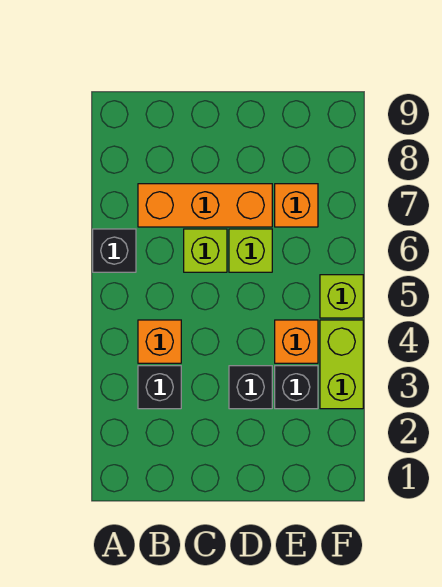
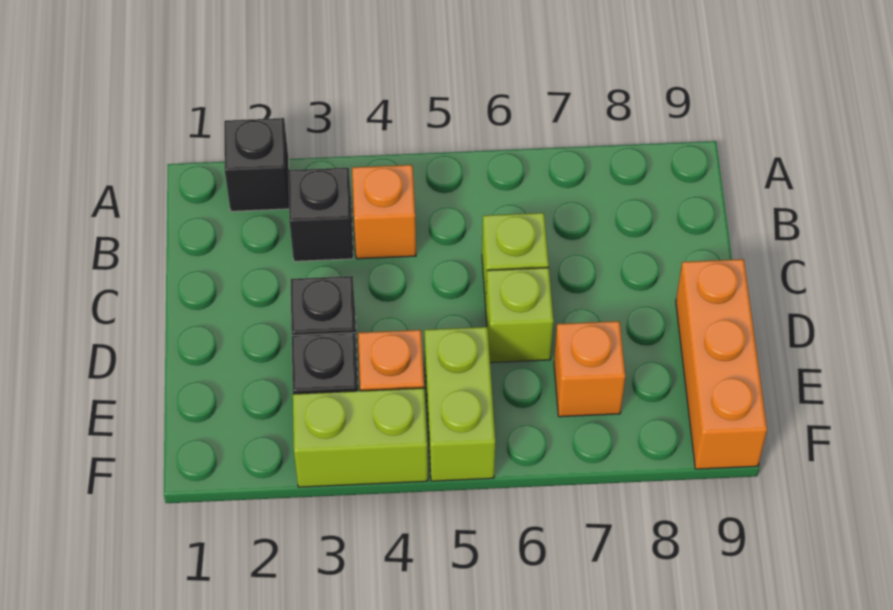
black 1x1 brick [93,229,136,272] -> black 1x1 brick moved to [224,118,289,211]
orange 1x3 brick [138,184,272,227] -> orange 1x3 brick moved to [676,259,767,469]
lime 1x1 brick [320,275,363,318] -> lime 1x2 brick [424,327,495,481]

